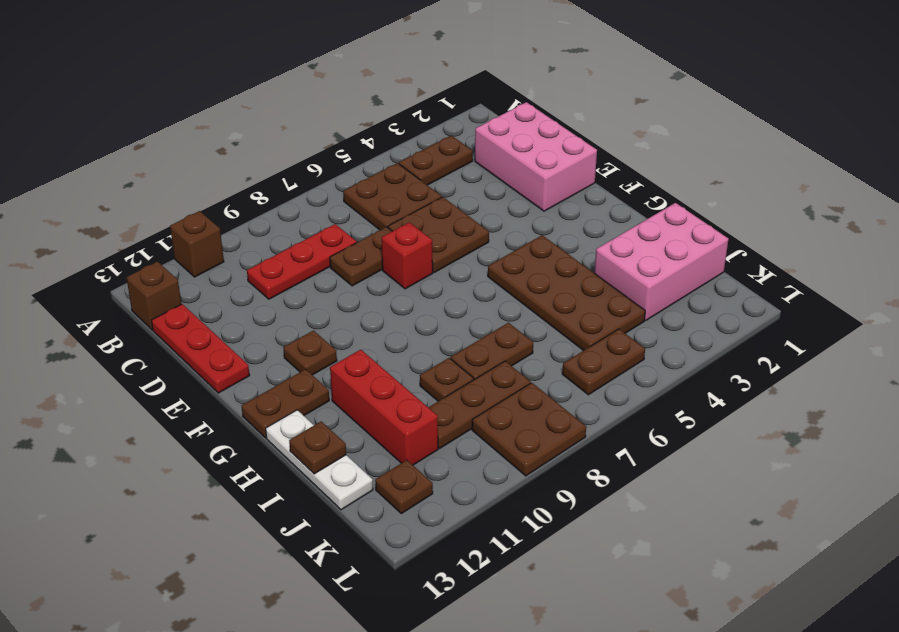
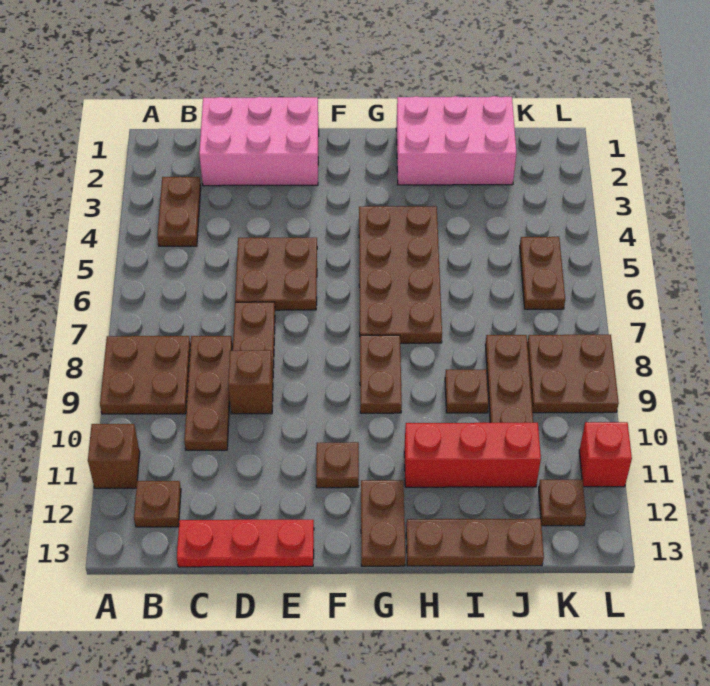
brown 2x2 plate [343,163,442,230] -> brown 2x2 plate moved to [100,336,190,414]
brown 1x1 brick [126,262,181,330] -> brown 1x1 brick moved to [228,350,273,414]
red 1x3 plate [247,224,357,299] -> brown 1x3 plate [184,336,232,450]
red 1x1 brick [382,222,433,289] -> red 1x1 brick moved to [579,422,632,487]
brown 2x4 plate [488,235,645,351] -> brown 2x4 plate turned to [359,206,442,343]
white 1x3 plate [266,410,373,510] -> brown 1x3 plate [406,519,544,566]
pink 2x3 brick [594,203,728,321] -> pink 2x3 brick turned to [396,96,516,185]
brown 1x2 plate [450,323,533,380] -> brown 1x2 plate moved to [360,335,402,413]
brown 1x1 plate [289,421,346,474] -> brown 1x1 plate moved to [134,481,181,527]

